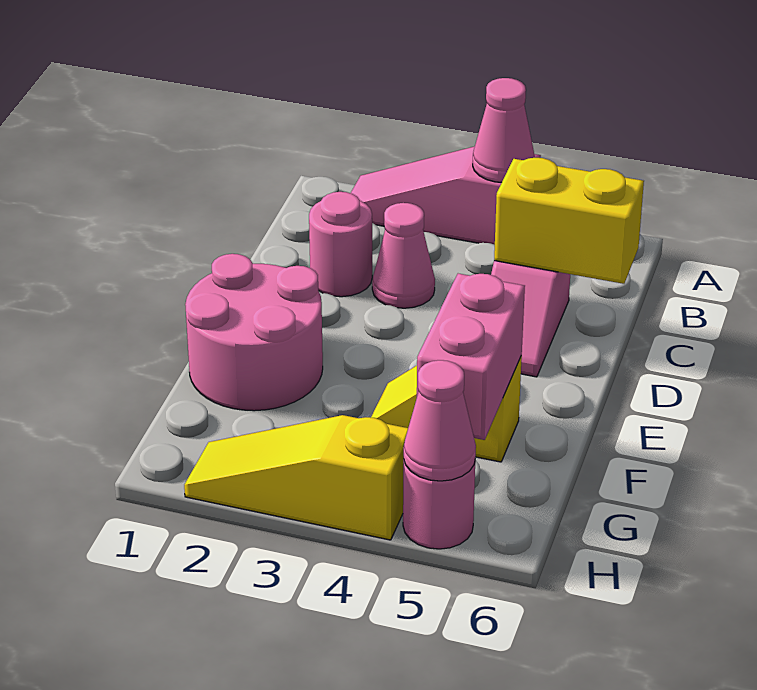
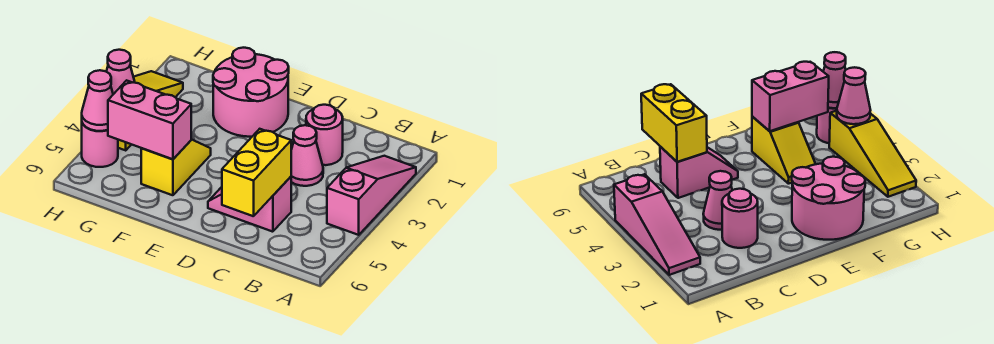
pink 1x1 cone [473,78,534,182] -> pink 1x1 cone moved to [106,50,135,94]

